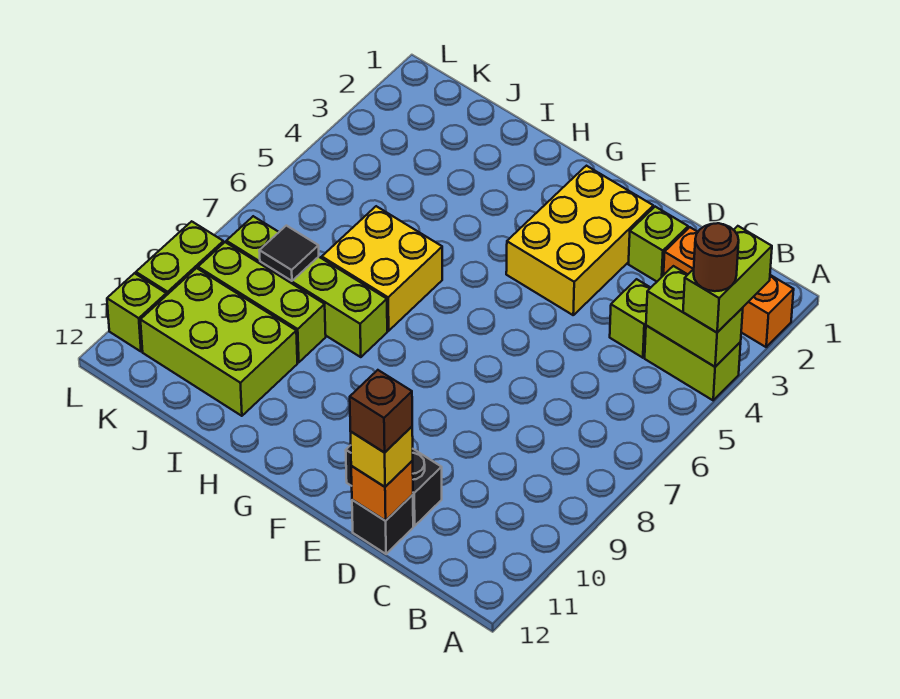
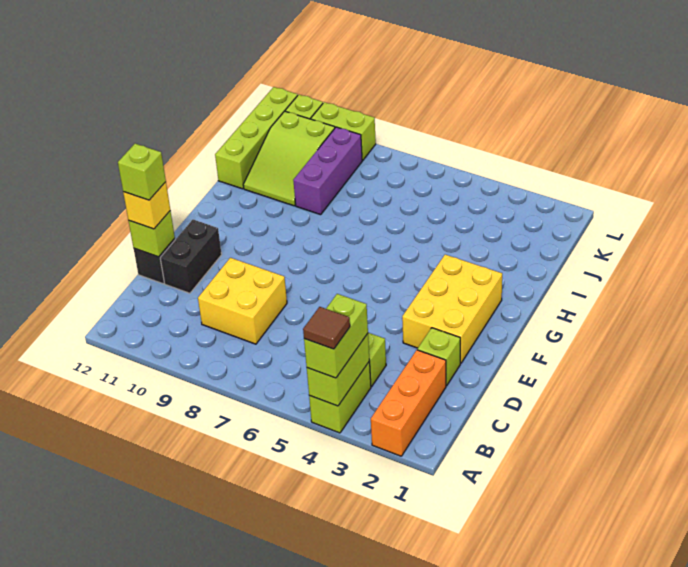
lime 1x2 brick [683,226,772,332] -> lime 1x2 brick turned to [304,294,368,378]
brown 1x1 round brick [694,223,739,291] -> brown 1x1 tile [303,307,350,349]
orange 1x1 brick [351,461,413,521] -> lime 1x1 brick [128,211,175,257]
brown 1x1 brick [350,370,412,453] -> lime 1x1 brick [118,144,166,200]
yellow 2x3 brick [506,166,653,315] -> yellow 2x3 brick turned to [402,255,502,363]
yellow 2x2 brick [322,206,442,331] -> yellow 2x2 brick moved to [198,258,287,344]
lime 1x4 brick [226,216,387,357] -> lime 1x4 brick moved to [215,87,298,189]
lime 1x3 brick [198,242,326,362] -> purple 1x3 brick [293,127,362,215]
lime 2x3 brick [140,268,297,416] -> lime 2x3 slope [243,111,335,206]
black 1x1 tile [259,226,319,281] -> none

